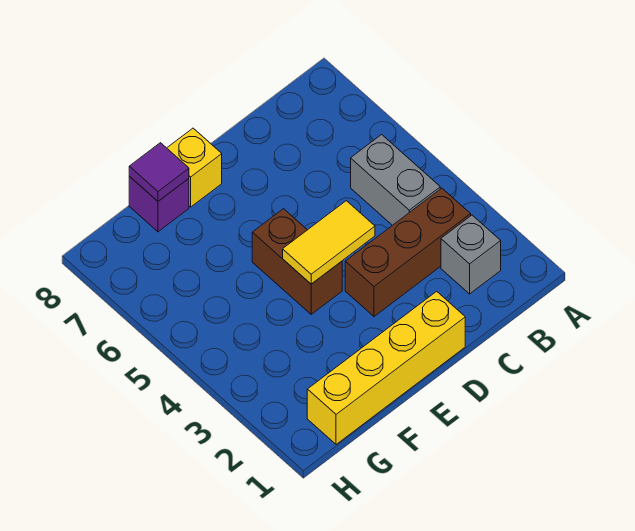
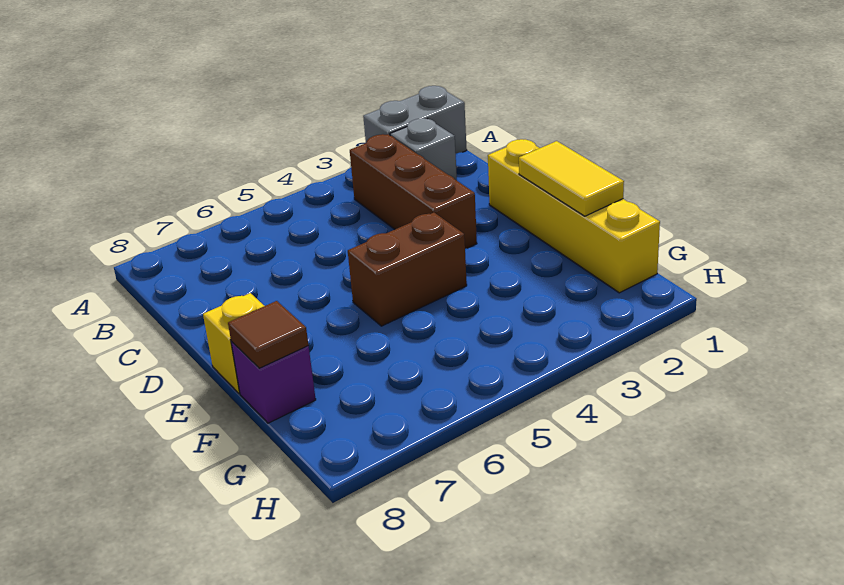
grey 1x2 brick [351,135,440,225] -> grey 1x2 brick moved to [363,86,467,154]
yellow 1x2 tile [283,201,375,284] -> yellow 1x2 tile moved to [519,141,624,216]
purple 1x1 tile [129,143,189,201] -> brown 1x1 tile [228,301,308,368]

